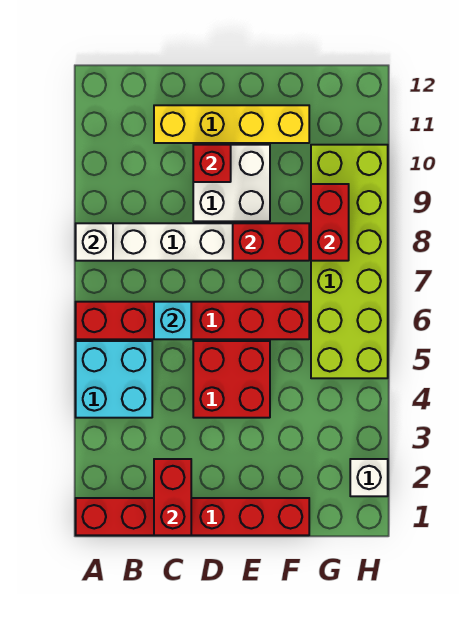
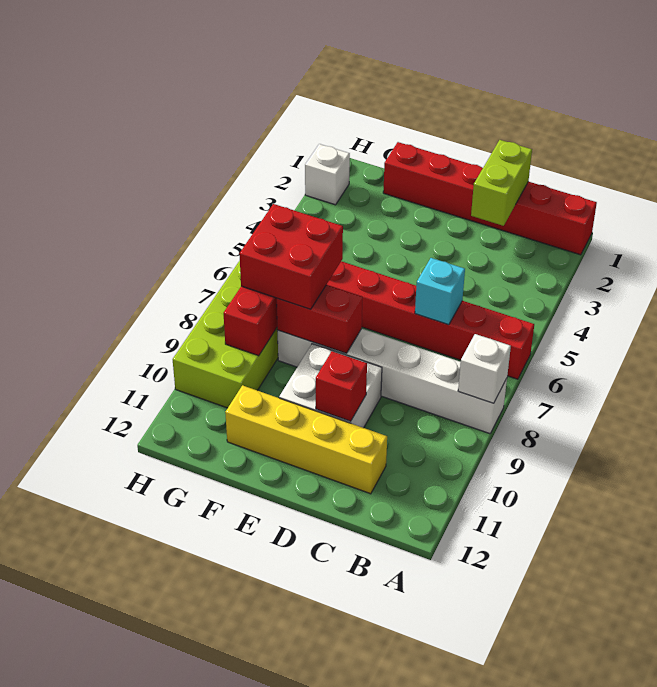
cyan 2x2 brick [76,341,152,418] -> none
red 1x2 brick [154,459,191,535] -> lime 1x2 brick [471,140,532,226]
red 2x2 brick [193,341,270,418] -> red 2x2 brick moved to [240,204,343,309]

